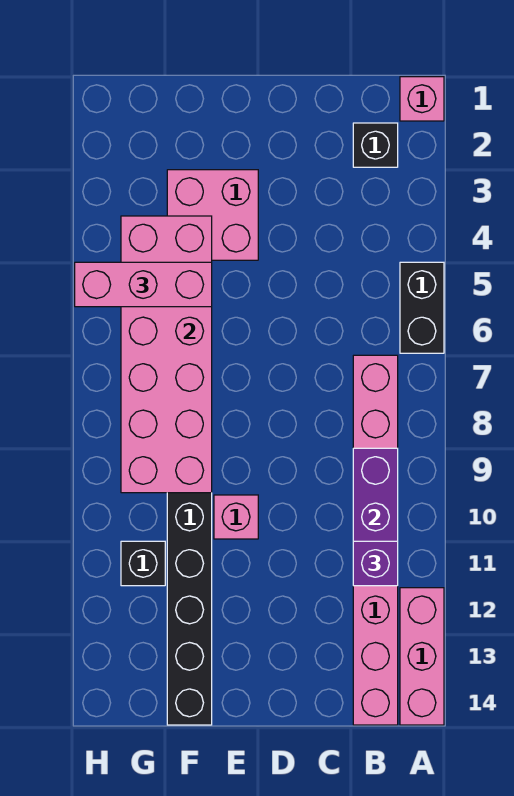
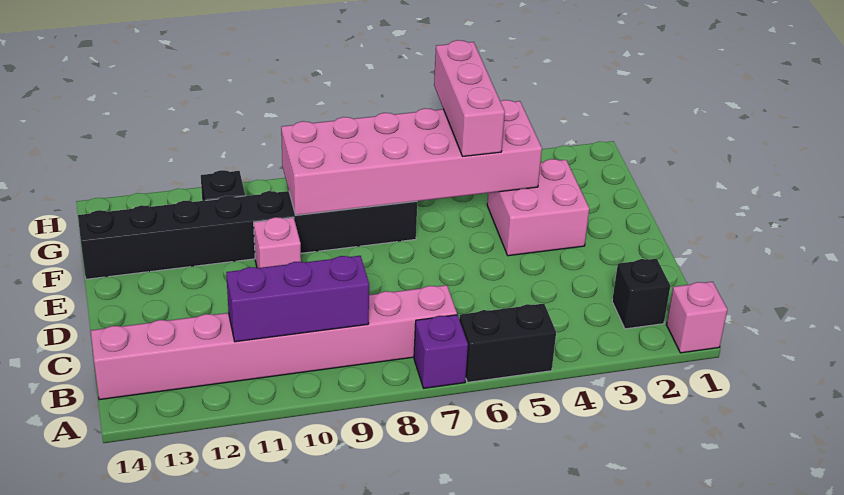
pink 1x3 brick [400,588,444,725] -> none
purple 1x1 brick [353,541,398,586] -> purple 1x1 brick moved to [414,315,468,388]

